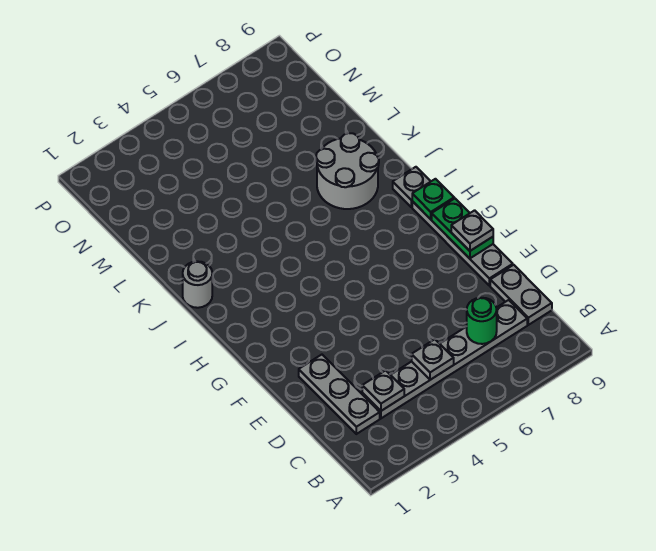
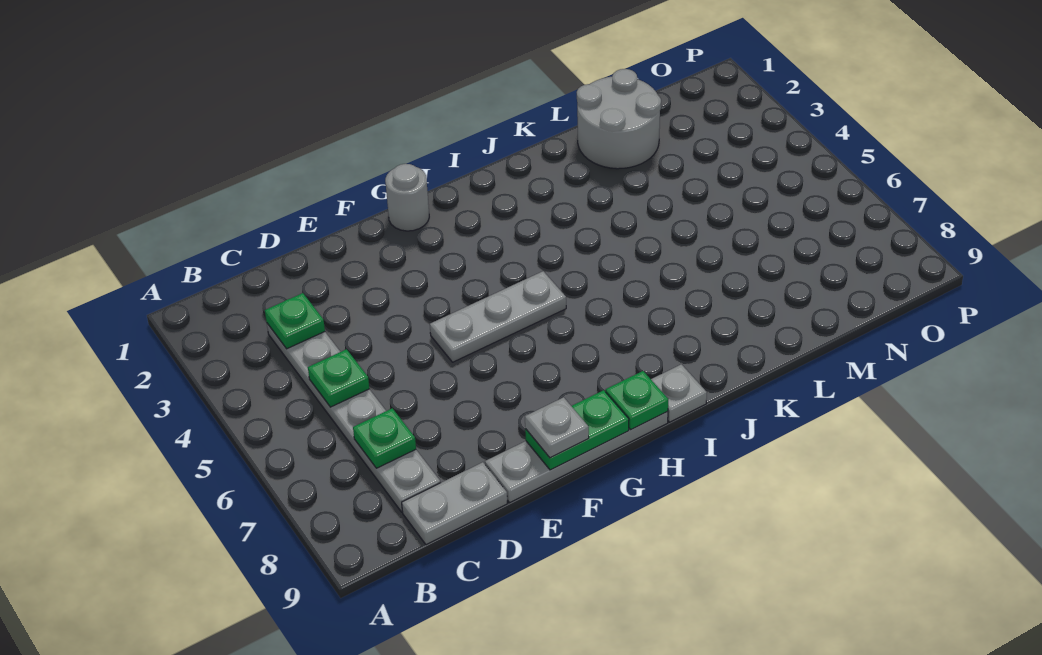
grey 1x3 plate [299,355,380,434] -> grey 1x3 plate moved to [430,271,566,362]
grey 1x1 plate [362,370,404,411] -> green 1x1 plate [265,293,325,349]
grey 1x1 plate [412,339,454,380] -> green 1x1 plate [308,349,369,407]
green 1x1 round brick [467,298,497,344] -> green 1x1 plate [353,408,416,468]
grey 1x1 round brick [183,261,212,308] -> grey 1x1 round brick moved to [385,164,429,231]
grey 2x2 round brick [316,133,379,209] -> grey 2x2 round brick moved to [577,69,661,169]

